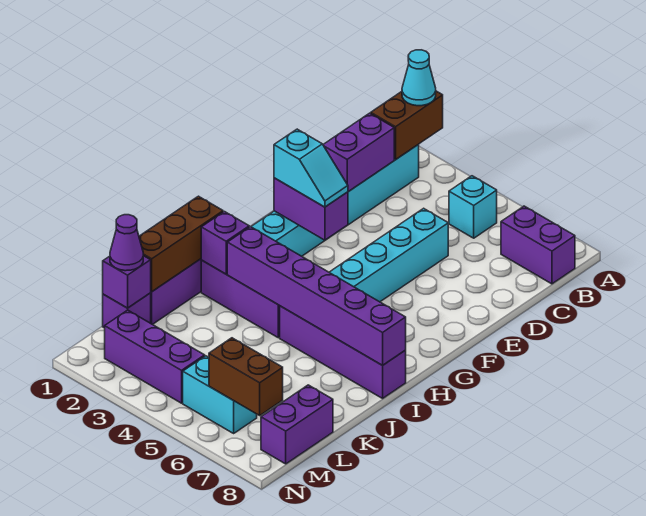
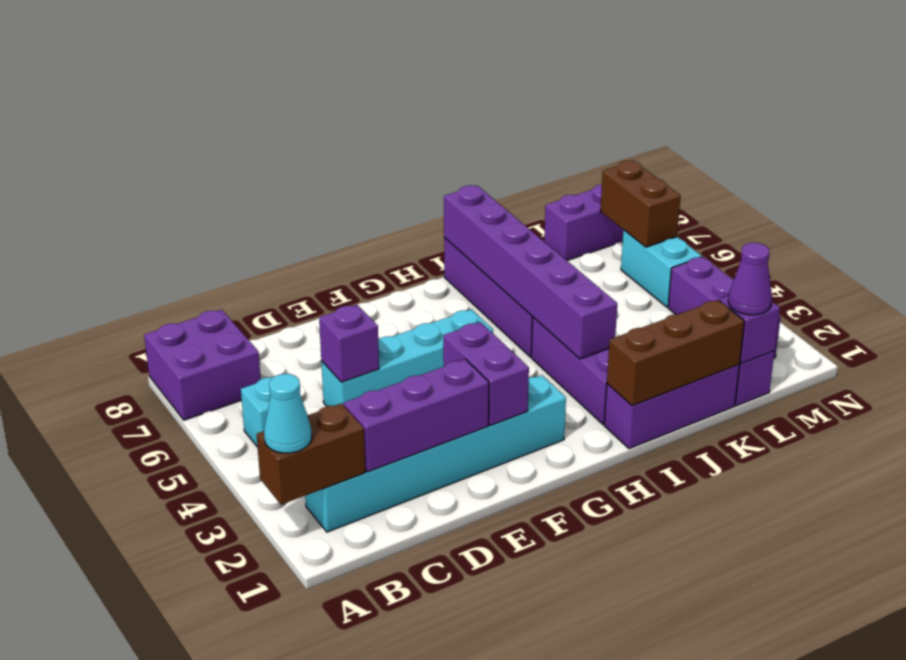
purple 1x2 brick [501,206,575,284] -> purple 2x2 brick [144,310,261,420]
purple 1x2 brick [323,113,394,192] -> purple 1x3 brick [344,359,489,472]
cyan 1x2 slope [274,129,348,207] -> none
purple 1x1 brick [201,212,249,274] -> purple 1x1 brick moved to [319,305,379,382]

